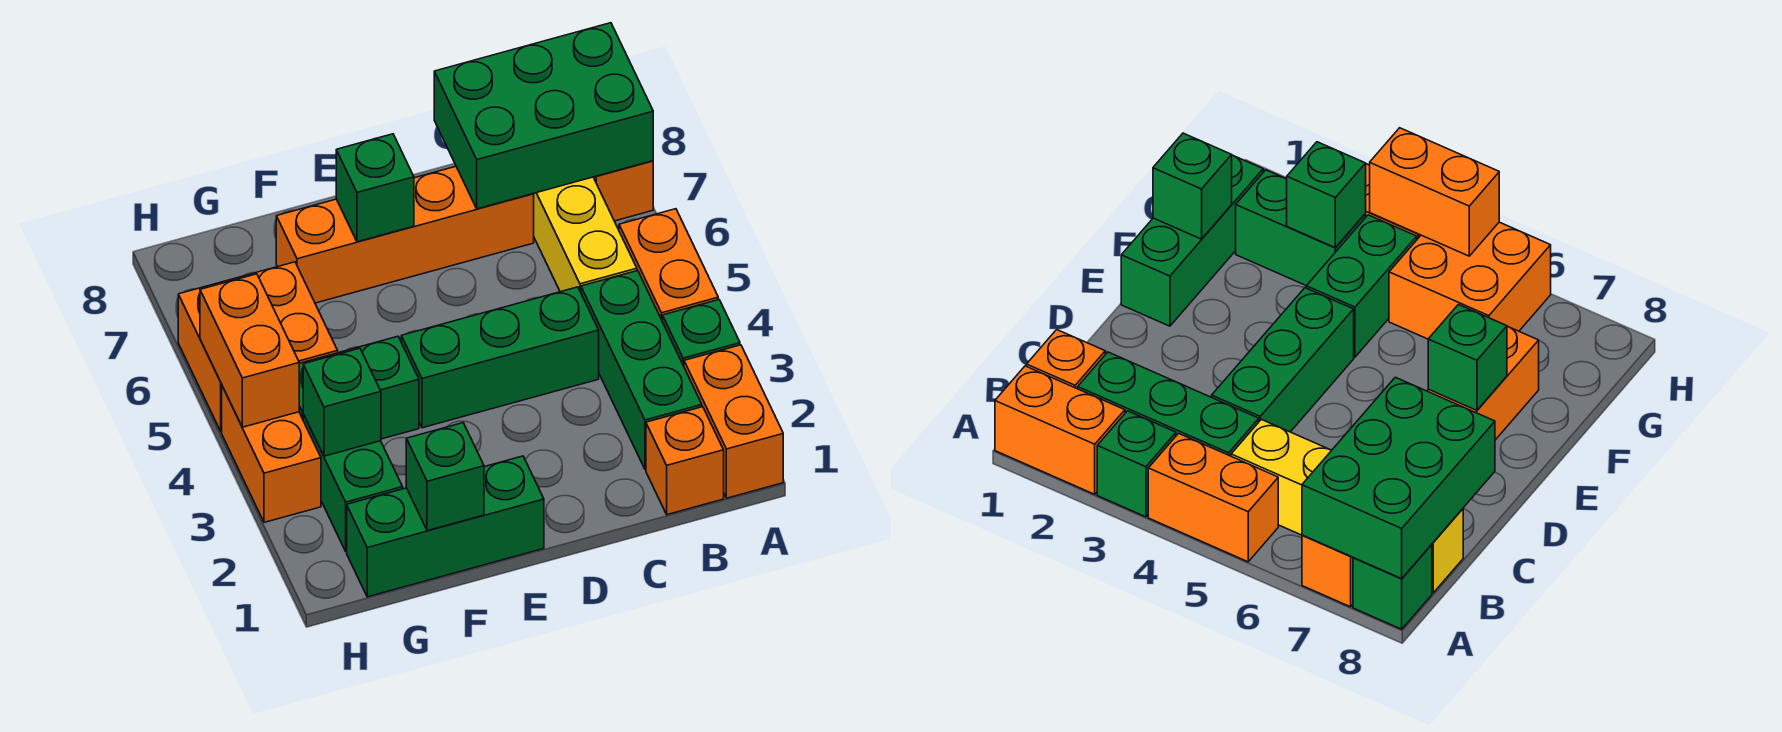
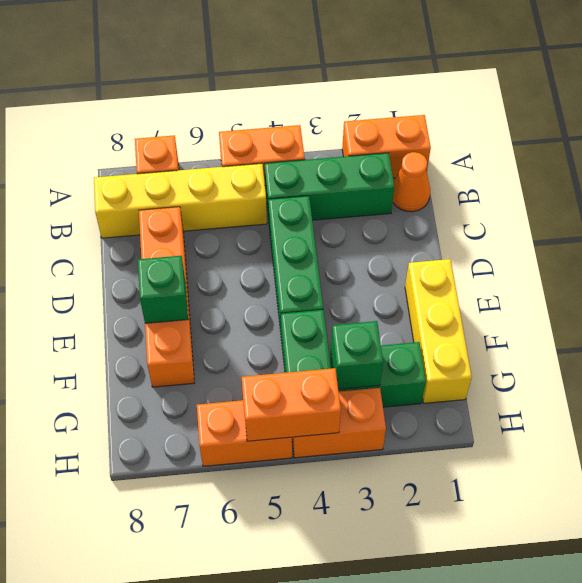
green 1x1 brick [662,300,740,366] -> none
green 2x3 brick [434,23,653,209] -> none
green 1x1 brick [1353,545,1432,629] -> none
orange 1x1 brick [646,407,724,515] -> orange 1x1 cone [393,152,430,212]
green 1x3 brick [347,456,544,597] -> yellow 1x3 brick [405,259,472,403]
green 1x1 brick [406,423,484,531] -> none
orange 2x2 brick [178,262,338,432] -> orange 1x2 brick [197,400,292,466]

